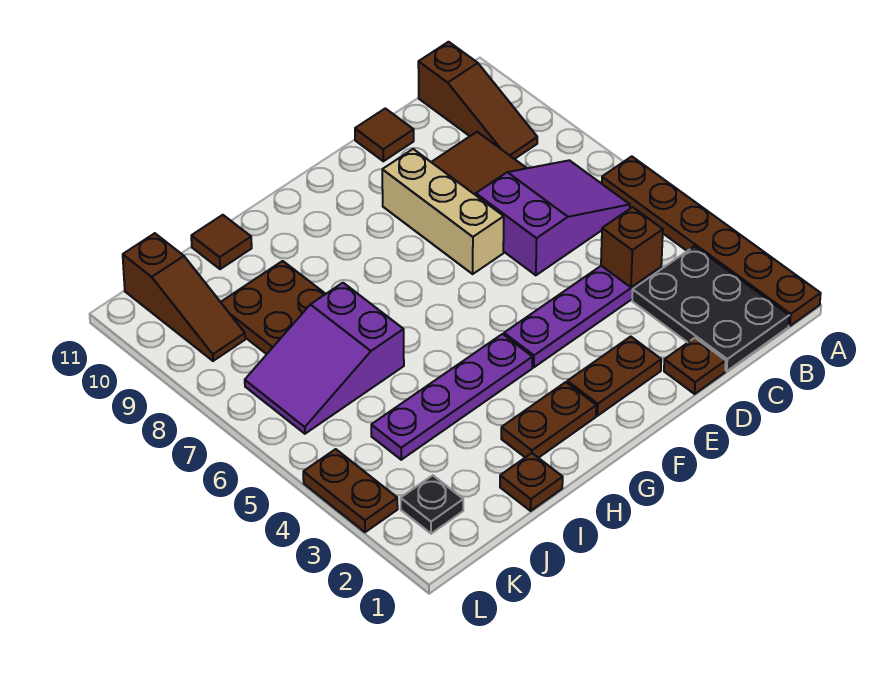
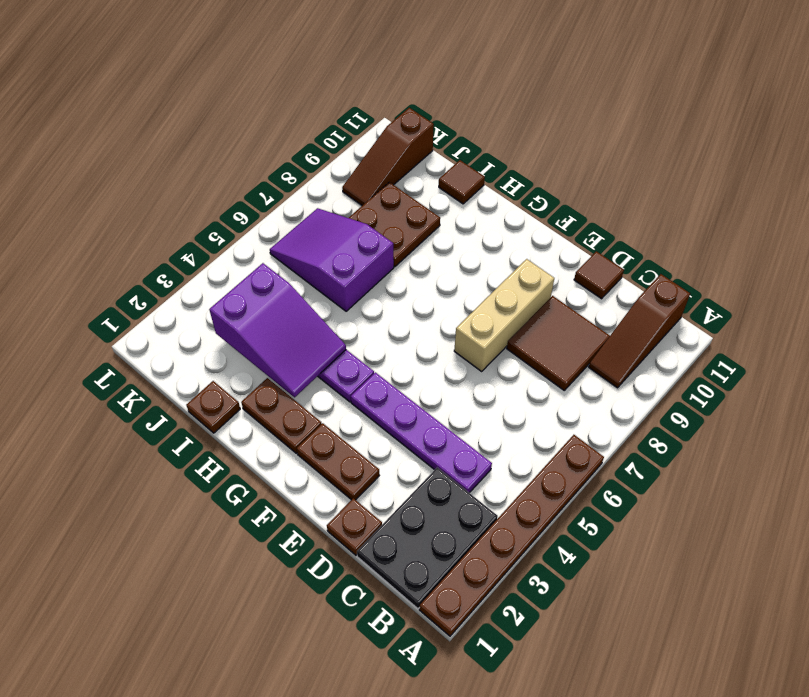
purple 2x3 slope [476,160,630,275] -> purple 2x3 slope moved to [209,263,346,397]
brown 1x1 brick [601,207,663,288] -> none
black 1x1 plate [401,475,463,534] -> none
brown 1x2 plate [303,449,398,532] -> none

